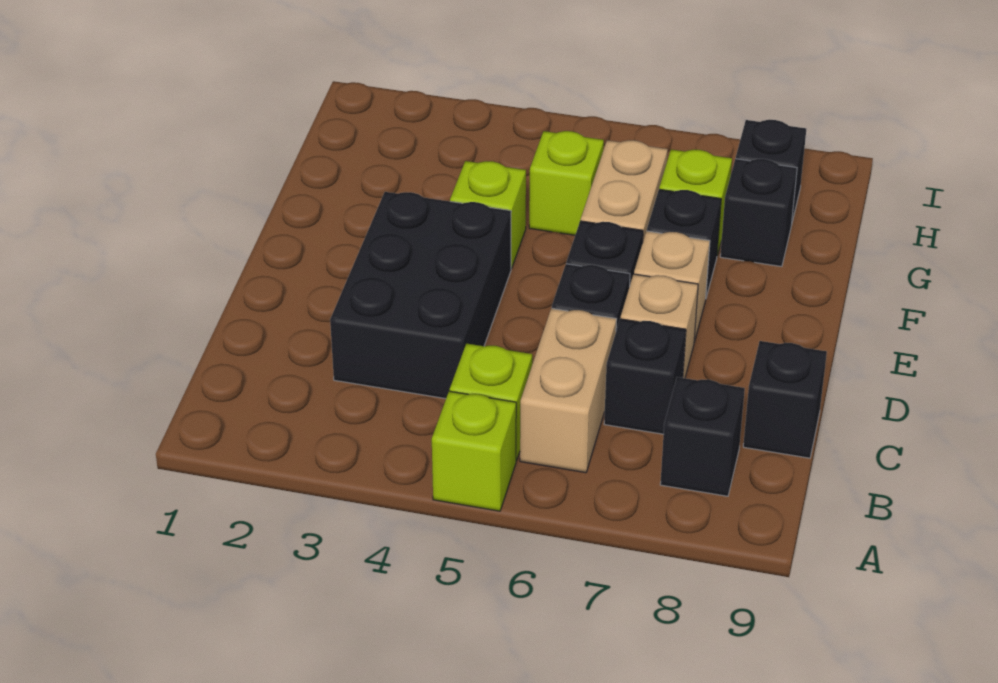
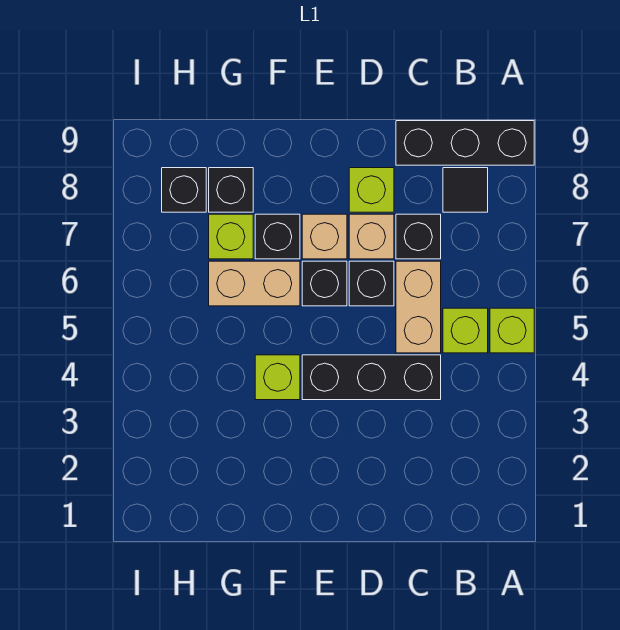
tan 1x2 brick [520,308,617,473] -> tan 1x2 brick turned to [396,261,441,353]
black 1x1 brick [660,377,745,496] -> black 1x1 tile [443,168,488,212]
black 2x3 brick [330,192,511,399] -> black 1x3 brick [302,355,441,400]
black 1x1 brick [743,341,827,458] -> black 1x3 brick [396,121,534,165]
lime 1x1 brick [529,131,604,235] -> lime 1x1 brick moved to [349,168,394,212]

